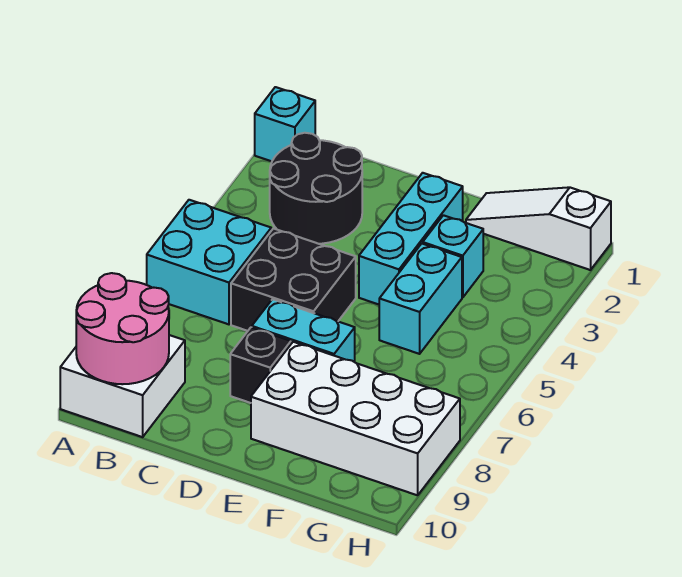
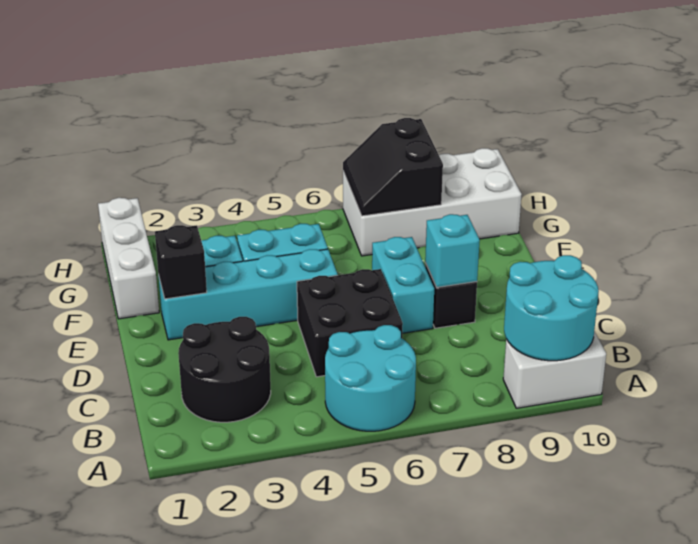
cyan 1x1 brick [255,87,315,161] -> cyan 1x1 brick moved to [425,214,480,287]
cyan 2x2 brick [147,200,271,324] -> cyan 2x2 round brick [325,325,416,431]
white 2x2 brick [60,335,185,437] -> white 1x2 brick [503,331,606,408]
pink 2x2 round brick [76,273,169,384] -> cyan 2x2 round brick [504,255,599,361]
cyan 1x3 brick [359,173,463,304] -> cyan 1x4 brick [158,249,338,340]
none -> black 1x1 brick [155,225,207,299]
white 2x4 brick [251,342,460,495] -> white 2x4 brick turned to [343,148,522,256]
white 1x3 slope [466,187,611,270] -> white 1x3 brick [98,198,159,319]
none -> black 2x2 slope [343,118,443,216]

